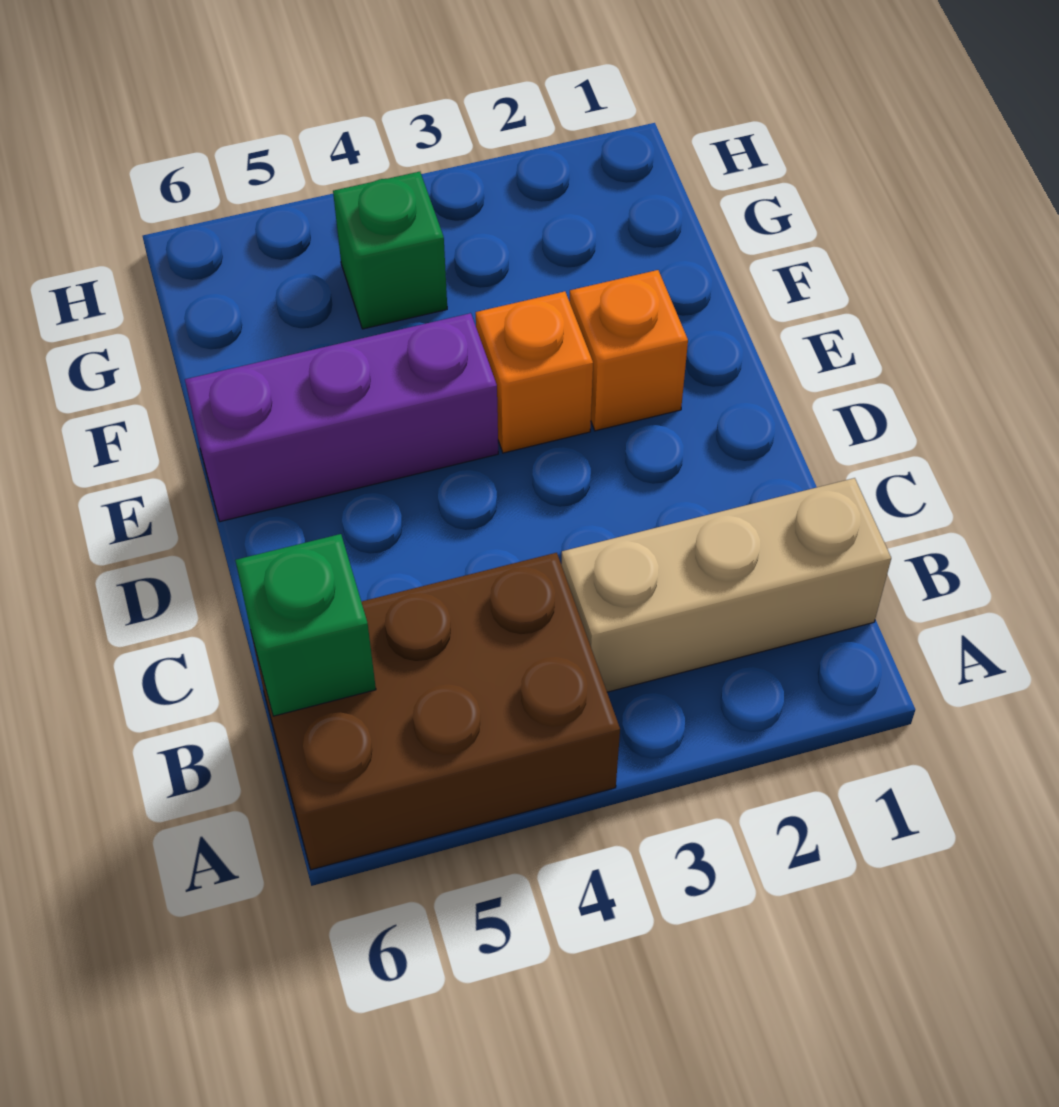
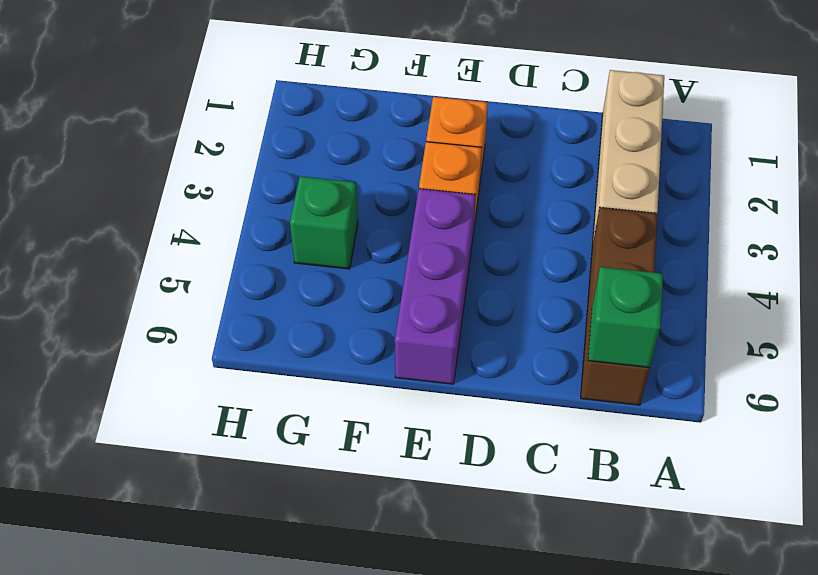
brown 2x3 brick [252,553,620,870] -> brown 1x3 brick [581,207,658,405]

